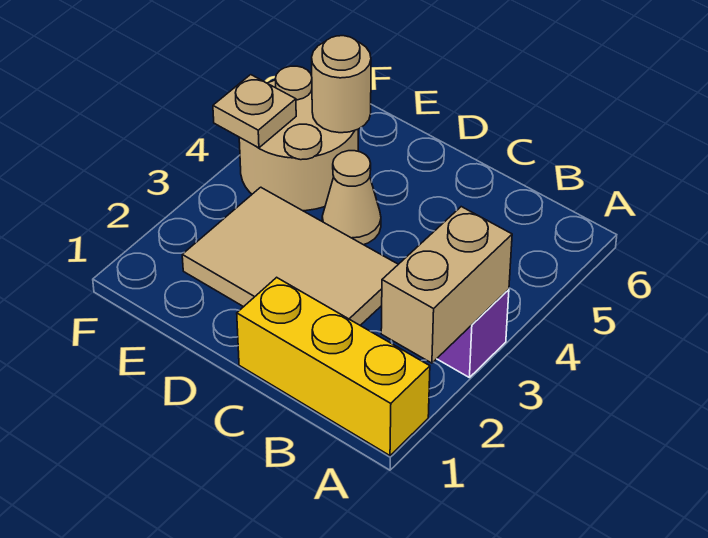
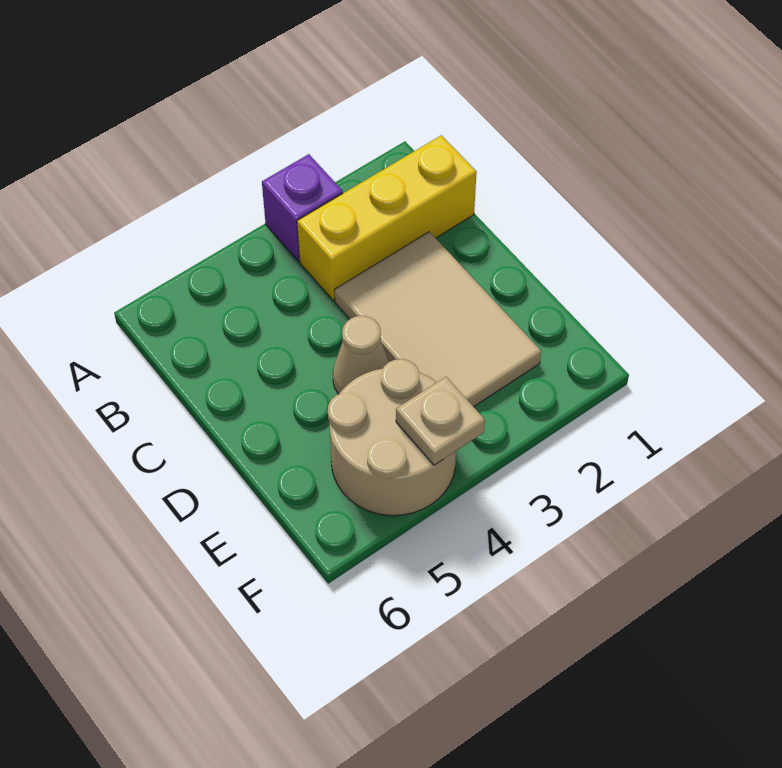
yellow 1x3 brick [237,277,430,456] -> yellow 1x3 brick turned to [297,135,477,301]
tan 1x2 brick [381,207,512,363] -> none
tan 1x1 round brick [312,36,371,133] -> none

